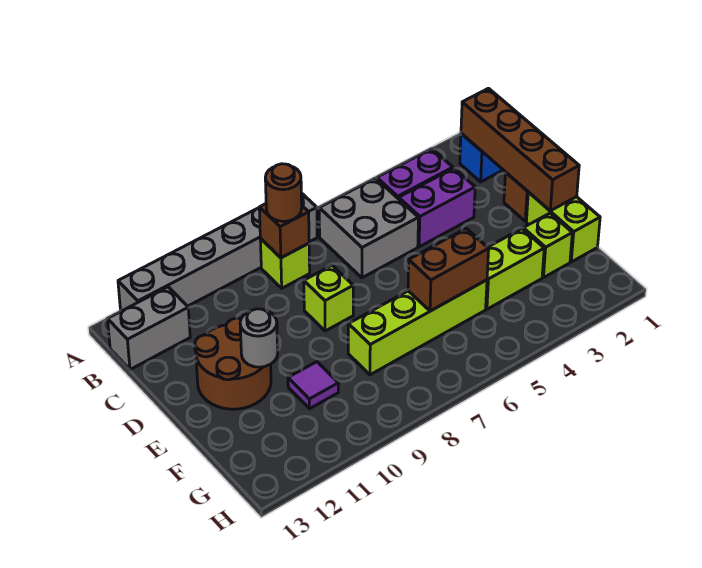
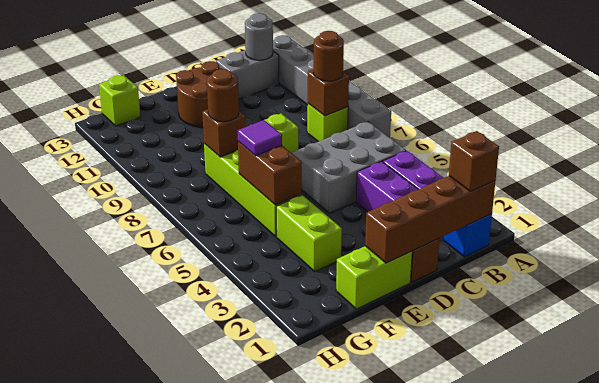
none -> brown 1x1 brick [449,131,499,191]
grey 2x2 brick [319,178,418,278] -> grey 2x3 brick [293,122,406,213]
grey 1x2 brick [107,287,190,370] -> grey 1x2 brick turned to [216,50,279,99]
grey 1x1 round brick [240,309,278,367] -> grey 1x1 round brick moved to [245,13,273,60]
lime 1x1 brick [523,213,572,277] -> lime 1x1 brick moved to [99,75,140,126]
none -> brown 1x1 brick [202,109,245,157]
none -> brown 1x1 round brick [207,69,239,122]
purple 1x1 tile [288,362,338,409] -> purple 1x1 tile moved to [238,120,282,156]

